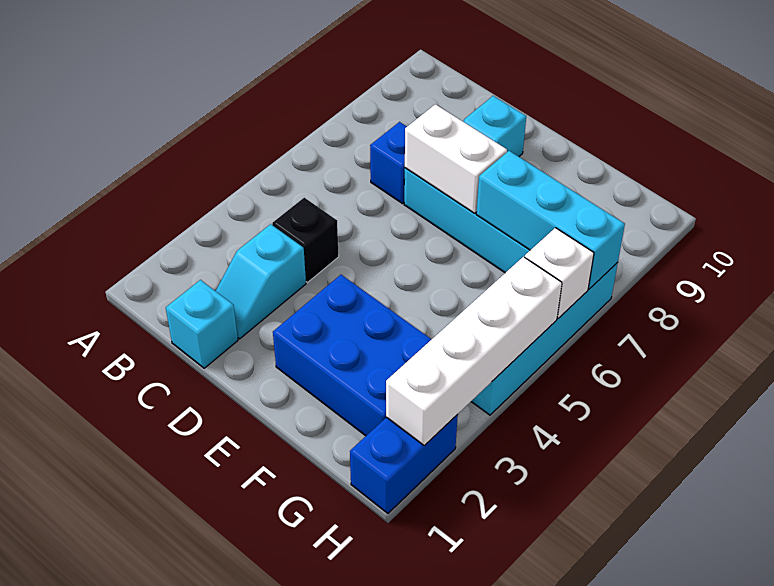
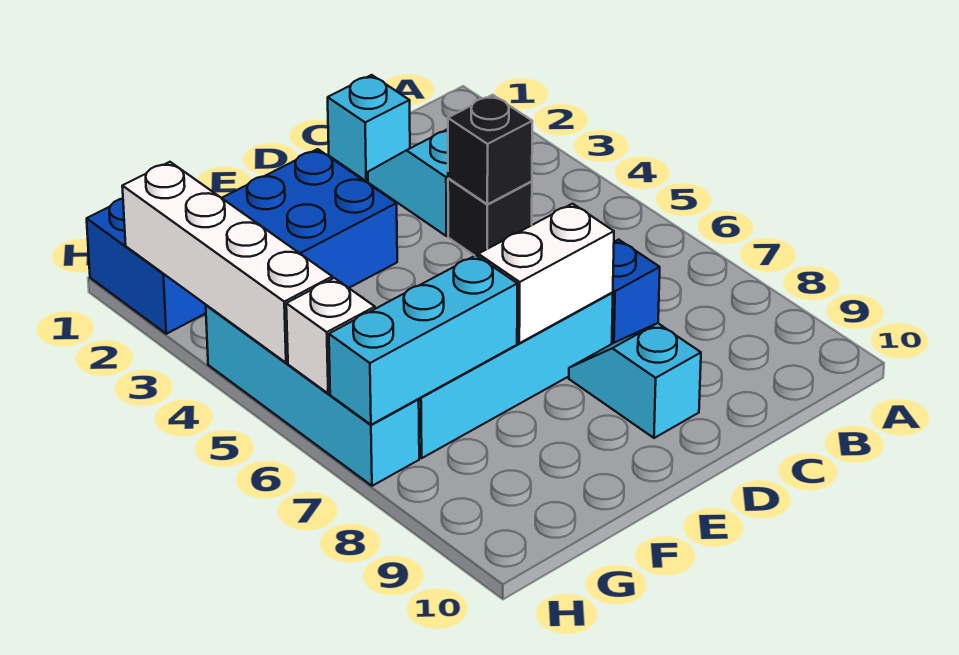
none -> black 1x1 brick [448,95,532,204]

